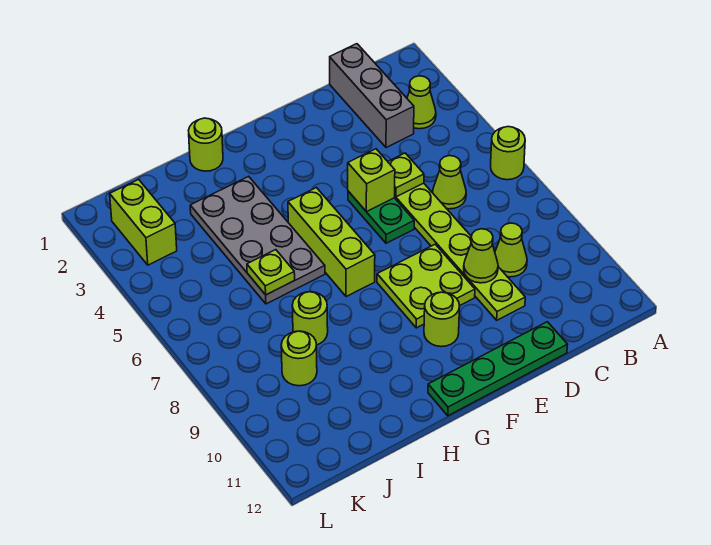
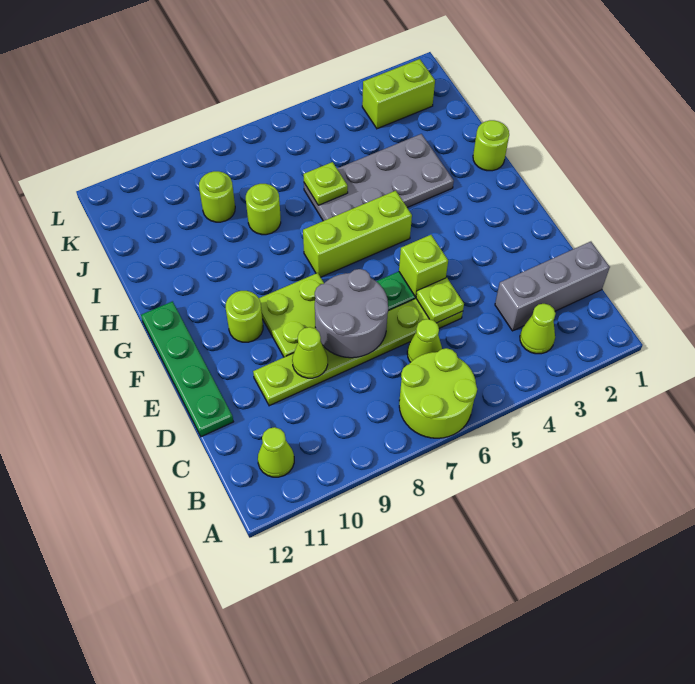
lime 1x1 round brick [491,127,525,180] -> lime 2x2 round brick [399,348,477,438]
lime 1x1 cone [495,223,527,277] -> lime 1x1 cone moved to [258,427,294,477]
none -> grey 2x2 round brick [315,269,388,358]

